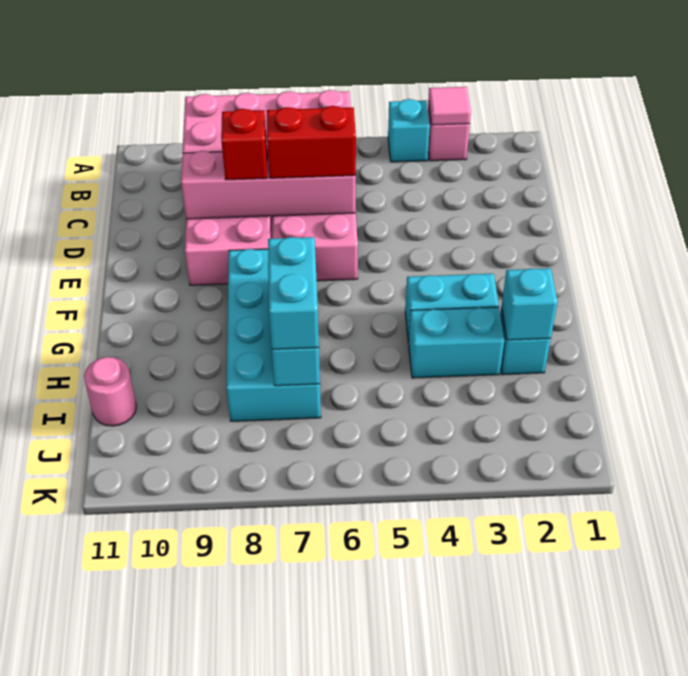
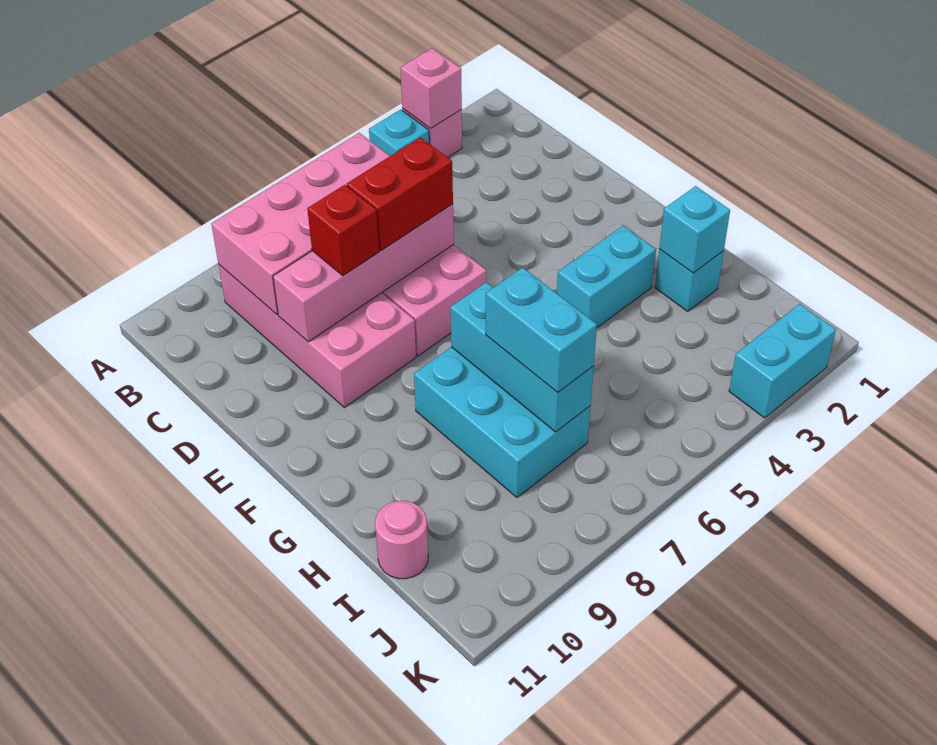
pink 1x1 tile [428,87,471,125] -> pink 1x1 brick [400,48,462,128]
cyan 2x4 brick [226,249,321,421] -> cyan 2x3 brick [414,347,590,497]
cyan 1x2 brick [409,307,504,378] -> cyan 1x2 brick moved to [729,304,836,418]

